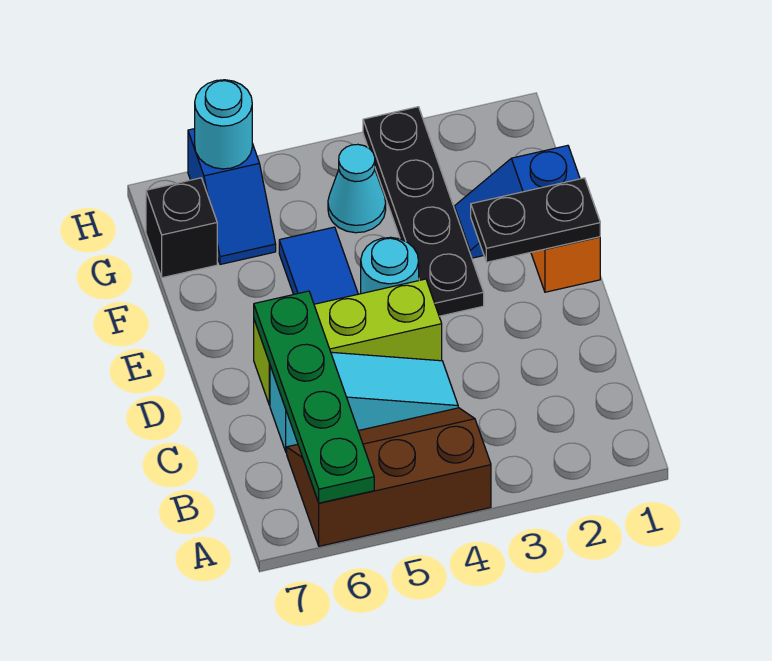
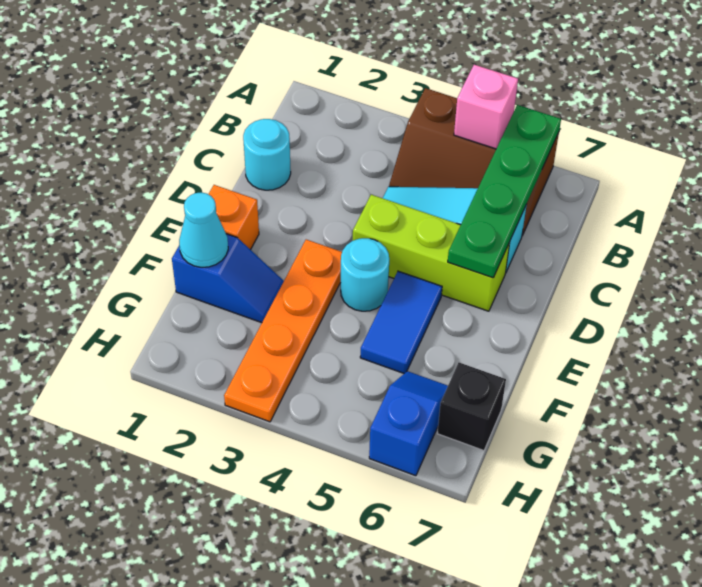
none -> pink 1x1 brick [454,65,518,149]
black 1x2 plate [471,178,600,262] -> none
black 1x4 plate [363,107,484,316] -> orange 1x4 plate [224,240,342,422]
cyan 1x1 cone [328,144,386,233] -> cyan 1x1 cone moved to [179,193,228,267]
cyan 1x1 round brick [195,80,252,169] -> cyan 1x1 round brick moved to [243,119,291,190]

